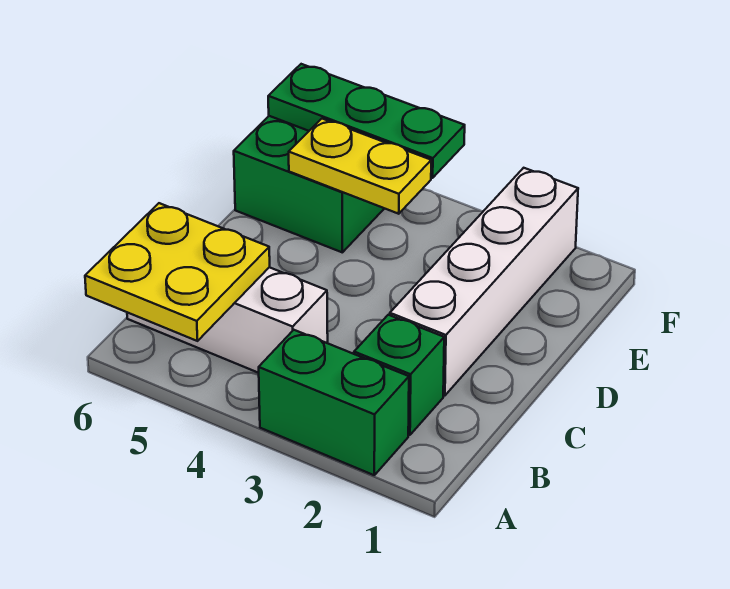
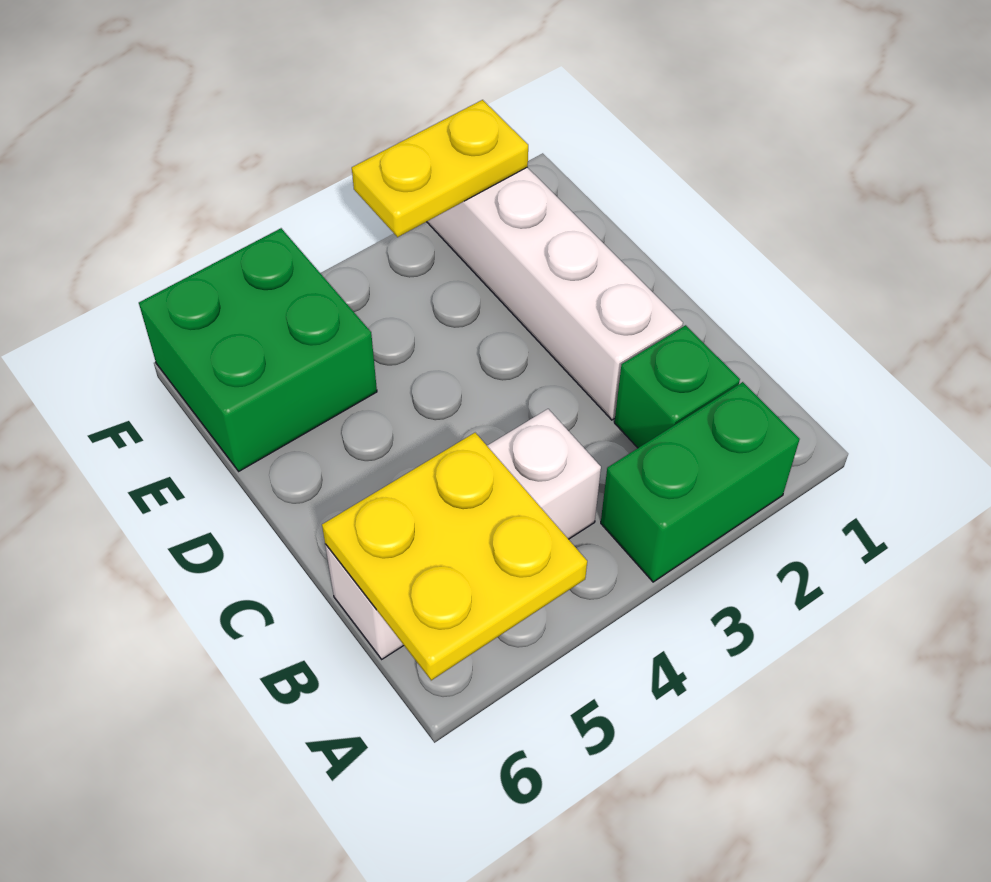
yellow 1x2 plate [289,119,431,214] -> yellow 1x2 plate moved to [352,100,528,237]
green 1x3 plate [268,64,465,178] -> none

